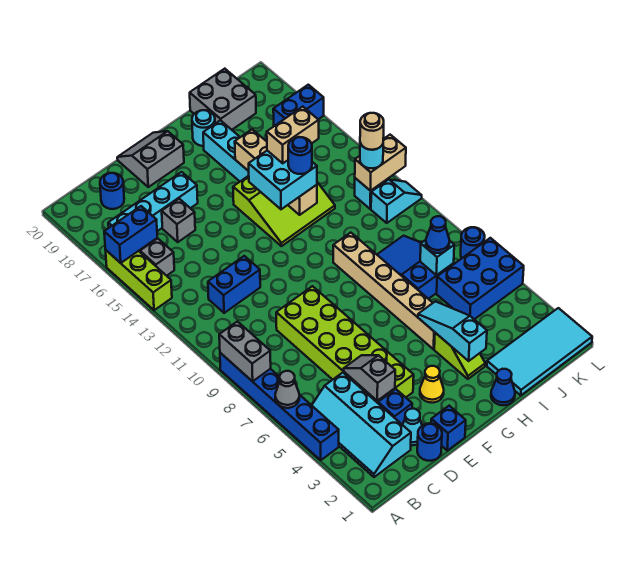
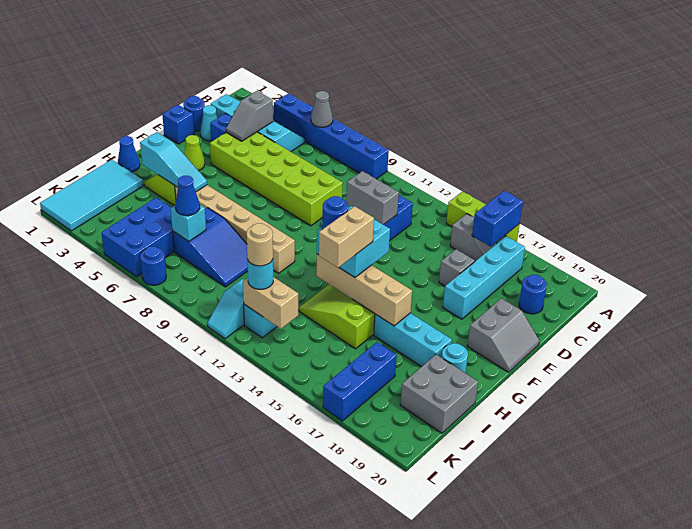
grey 1x2 brick [219,321,271,382] -> grey 1x2 brick moved to [346,171,399,225]
grey 1x2 slope [344,355,395,401] -> grey 1x2 slope turned to [226,91,273,141]
yellow 1x1 cone [420,366,444,403] -> lime 1x1 cone [184,135,205,171]
tan 1x2 brick [355,135,406,191] -> tan 1x2 brick turned to [243,277,298,329]
blue 1x2 brick [273,85,324,126] -> blue 1x3 brick [323,342,397,421]

